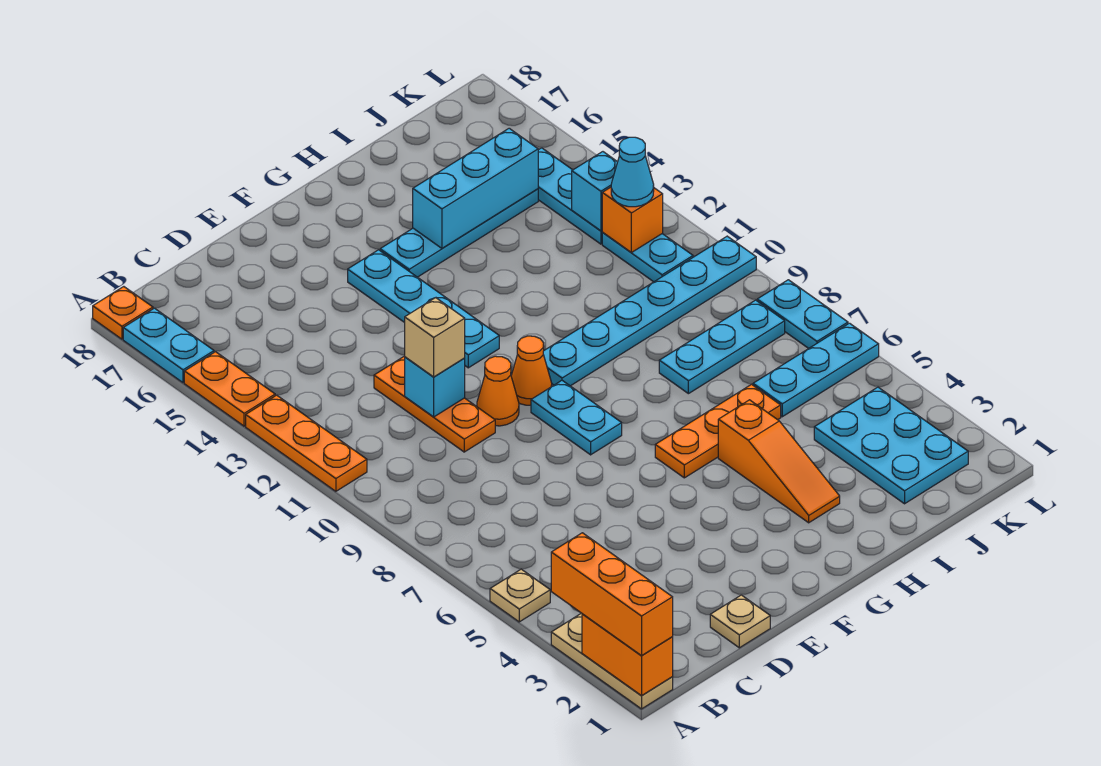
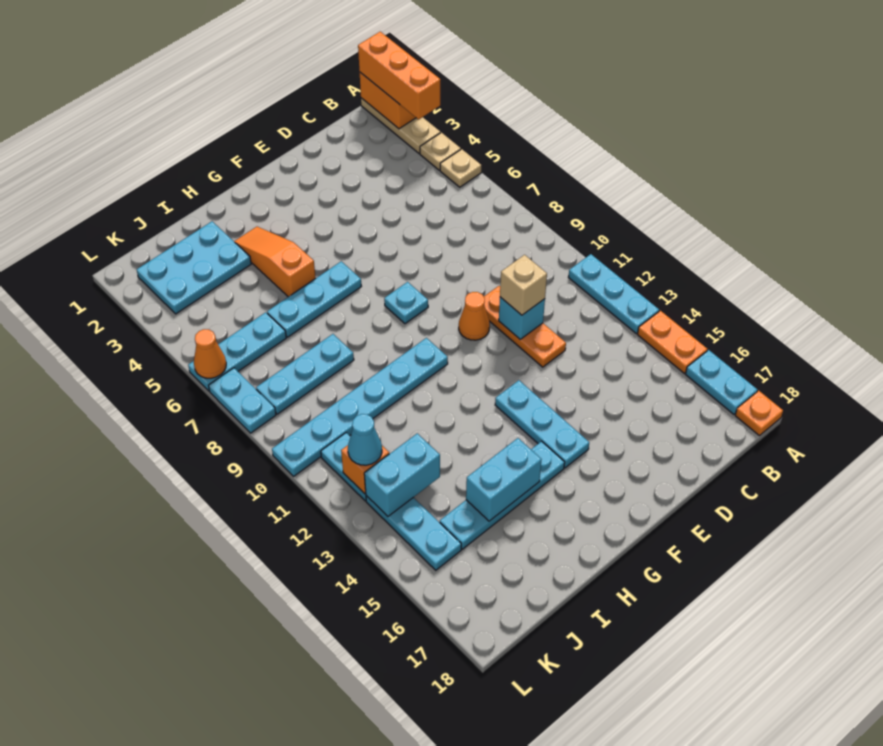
orange 1x3 plate [246,395,367,491] -> cyan 1x3 plate [568,254,659,333]
tan 1x1 plate [710,595,770,648] -> tan 1x1 plate moved to [420,133,461,170]
cyan 1x2 plate [531,381,622,455] -> cyan 1x1 plate [384,282,428,324]
orange 1x1 cone [511,336,552,405] -> orange 1x1 cone moved to [194,329,226,378]
cyan 1x4 plate [348,250,499,368] -> cyan 1x3 plate [495,380,589,468]
orange 1x3 plate [655,384,781,478] -> cyan 1x3 plate [267,261,361,337]
cyan 1x3 brick [413,128,538,248] -> cyan 1x2 brick [466,438,542,521]
cyan 2x3 plate [814,387,968,504] -> cyan 2x3 plate turned to [137,221,251,314]
cyan 1x1 brick [572,152,617,231] -> cyan 1x2 brick [364,433,440,516]

